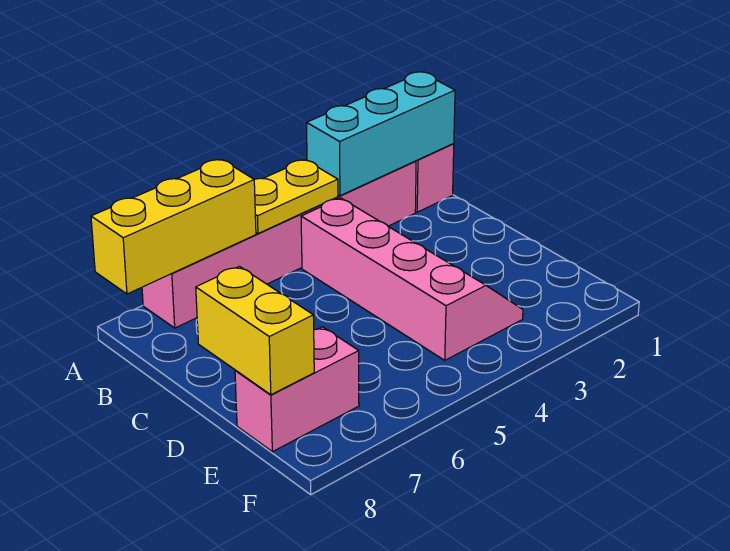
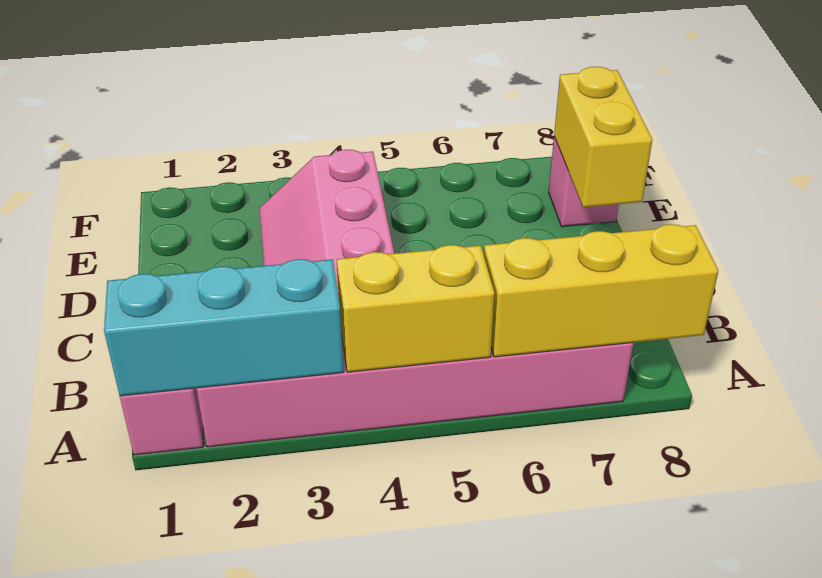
yellow 1x2 plate [254,160,338,233] -> yellow 1x2 brick [337,245,495,372]
pink 1x2 brick [235,327,359,452] -> pink 1x1 brick [549,137,619,227]

